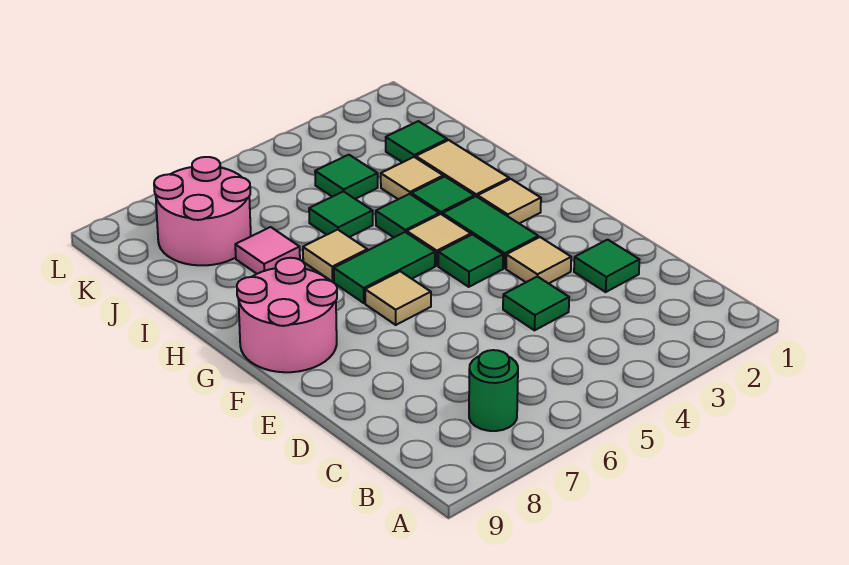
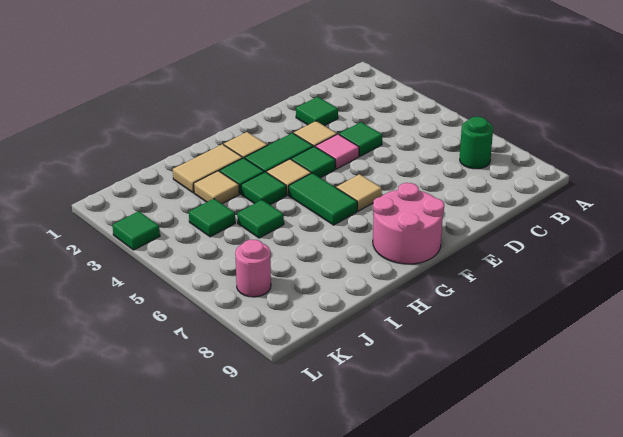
tan 1x1 tile [303,230,367,282] -> none
pink 1x1 tile [235,227,300,274] -> pink 1x1 tile moved to [315,134,359,169]
green 1x1 tile [386,121,447,162] -> green 1x1 tile moved to [113,211,160,250]
pink 2x2 round brick [154,157,251,265] -> pink 1x1 round brick [235,240,271,297]

